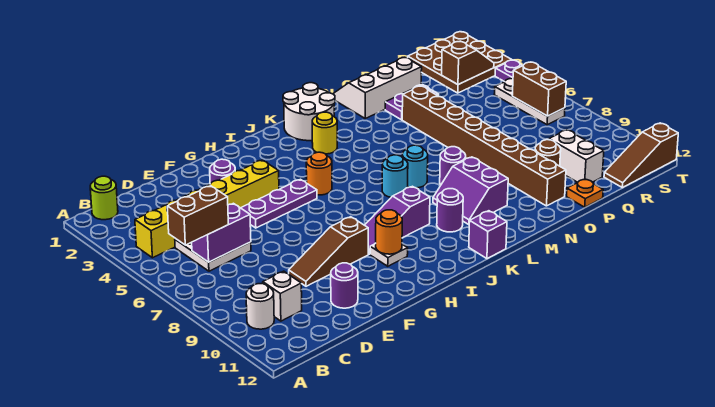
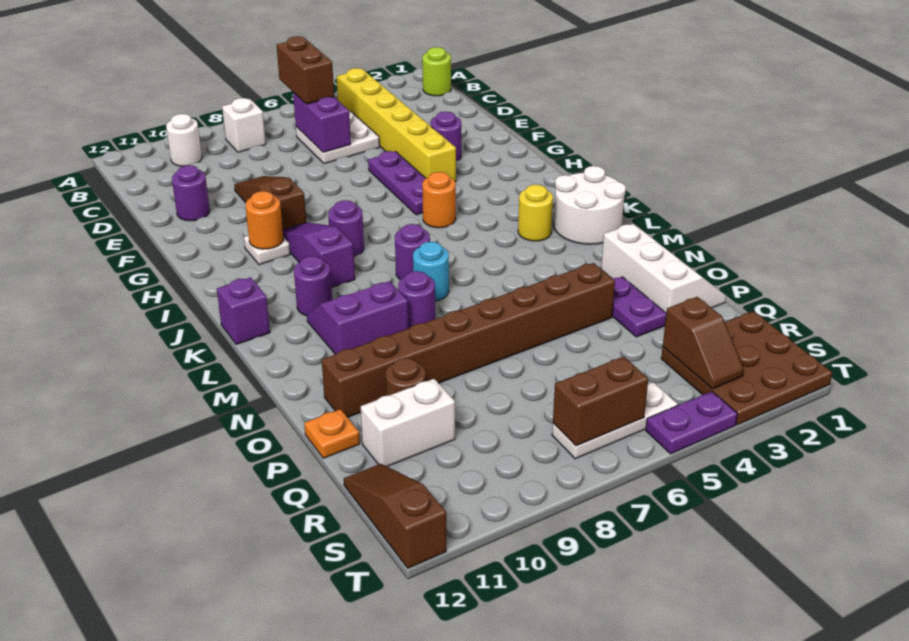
white 1x1 brick [263,271,302,321] -> white 1x1 brick moved to [222,98,266,152]
none -> purple 1x1 round brick [328,200,364,257]
cyan 1x1 round brick [382,155,408,197] -> purple 1x1 round brick [395,224,430,280]

